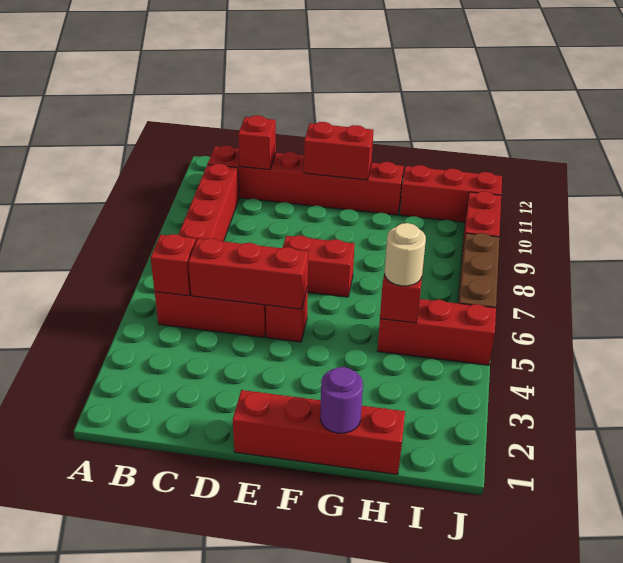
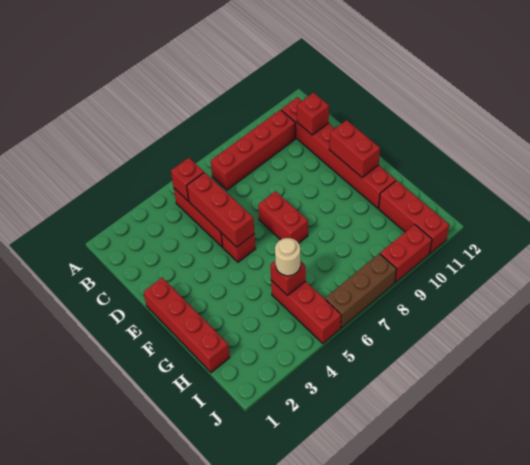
purple 1x1 round brick [320,367,363,433] -> none

